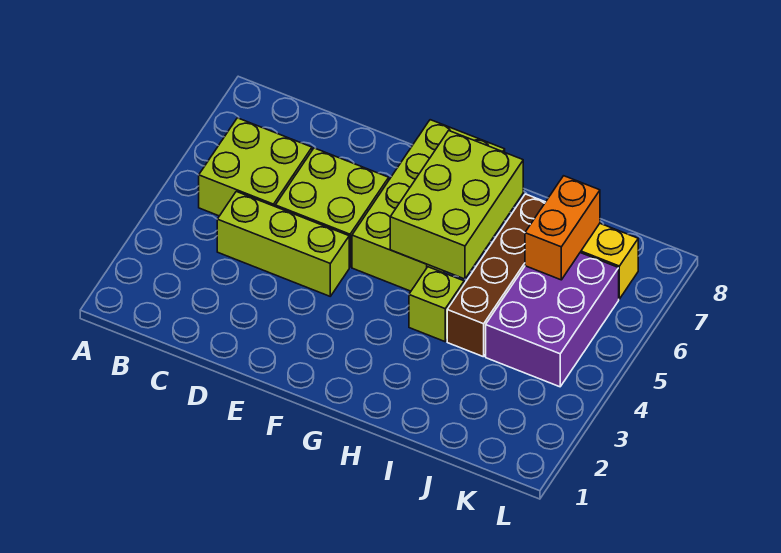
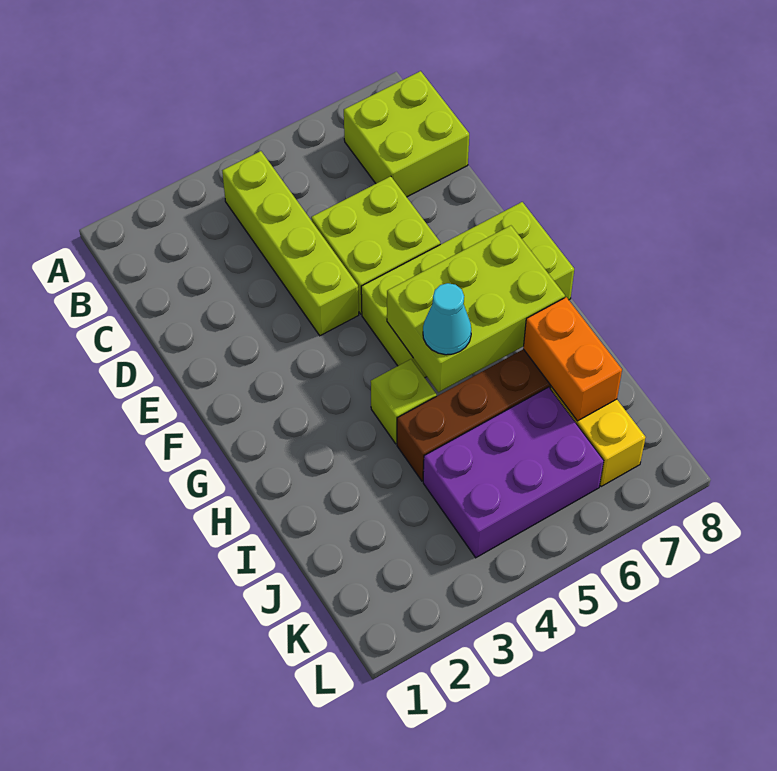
lime 2x2 brick [199,118,312,216] -> lime 2x2 brick moved to [344,71,469,197]
lime 1x3 brick [217,191,349,296] -> lime 1x4 brick [222,151,359,336]
none -> cyan 1x1 cone [423,283,471,355]
orange 1x2 brick [525,176,600,280] -> orange 1x2 brick turned to [523,297,622,421]

